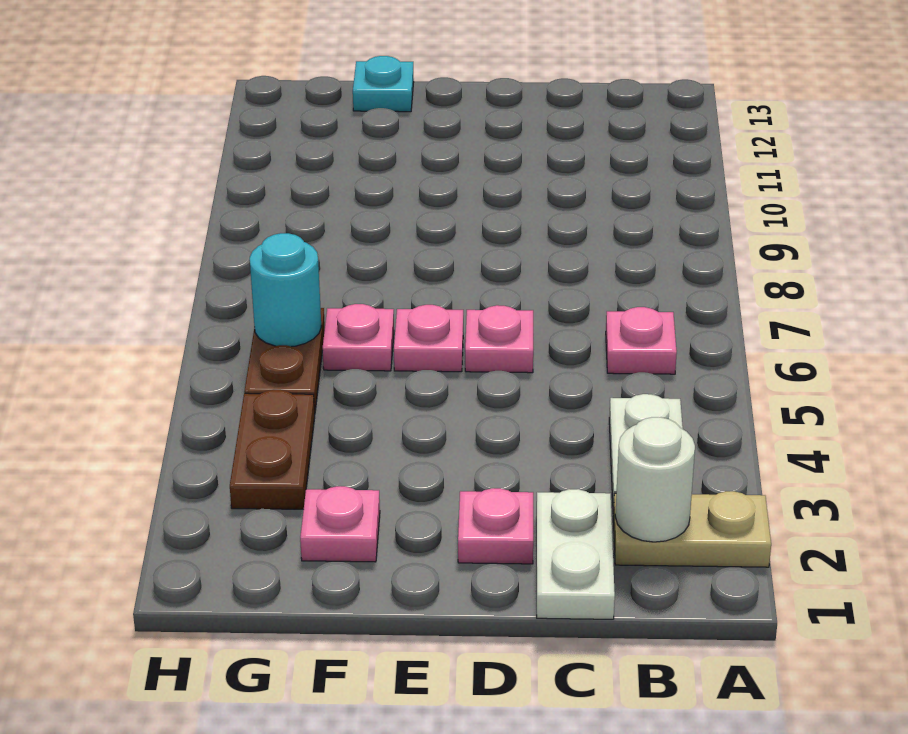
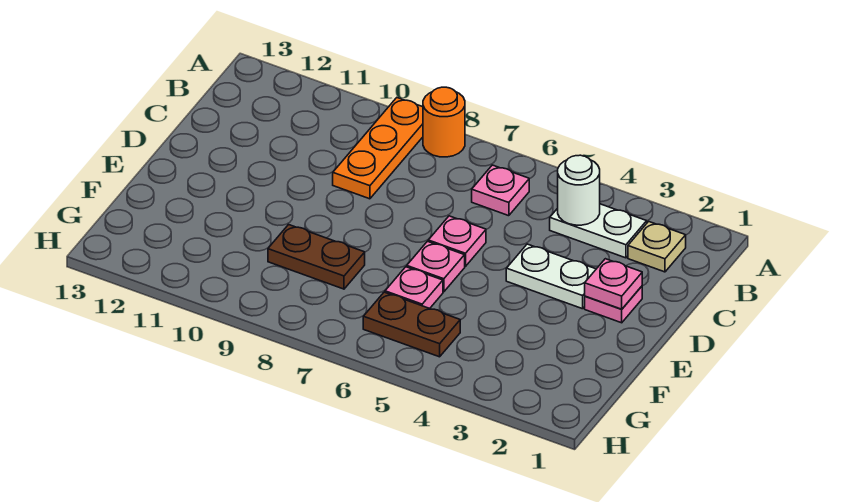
tan 1x2 plate [613,491,771,567] -> tan 1x1 plate [628,221,686,272]
none -> orange 1x1 round brick [423,87,465,157]
none -> orange 1x3 plate [333,98,423,199]
white 1x1 round brick [615,417,695,542] -> white 1x1 round brick moved to [558,155,600,225]
white 1x2 plate [537,489,615,619] -> white 1x2 plate moved to [506,244,596,309]
pink 1x1 plate [300,486,380,562] -> pink 1x1 plate moved to [585,259,642,309]
cyan 1x1 plate [353,56,414,112] -> none
brown 1x2 plate [230,390,315,509] -> brown 1x2 plate moved to [268,225,365,289]
cyan 1x1 round brick [250,233,321,347] -> none

